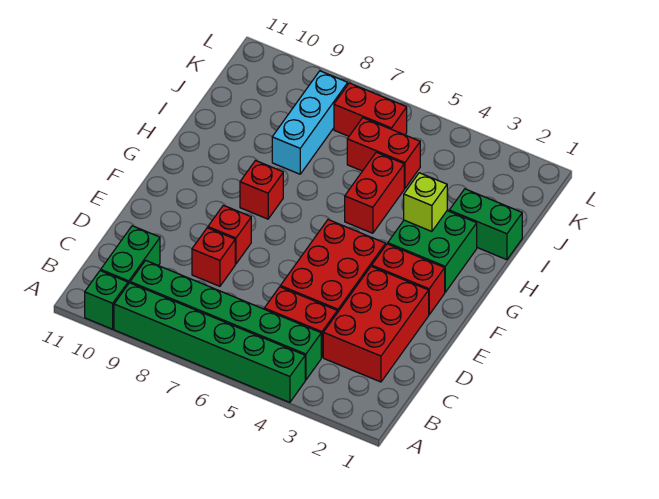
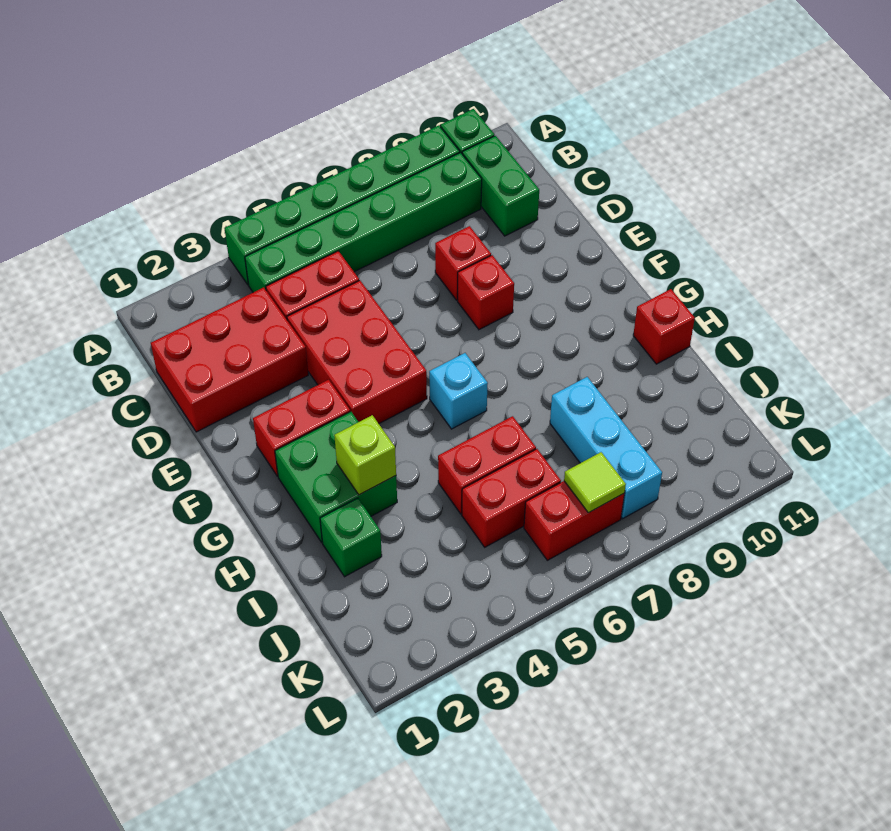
red 2x3 brick [323,266,429,382] -> red 2x3 brick turned to [151,287,308,432]
none -> cyan 1x1 brick [429,353,488,429]
red 1x1 brick [240,161,283,219] -> red 1x1 brick moved to [633,289,695,364]
red 1x2 brick [345,152,404,233] -> red 1x2 brick turned to [438,416,536,514]
green 1x2 brick [449,189,522,260] -> green 1x1 brick [320,498,382,577]
none -> lime 1x1 tile [564,452,626,513]

